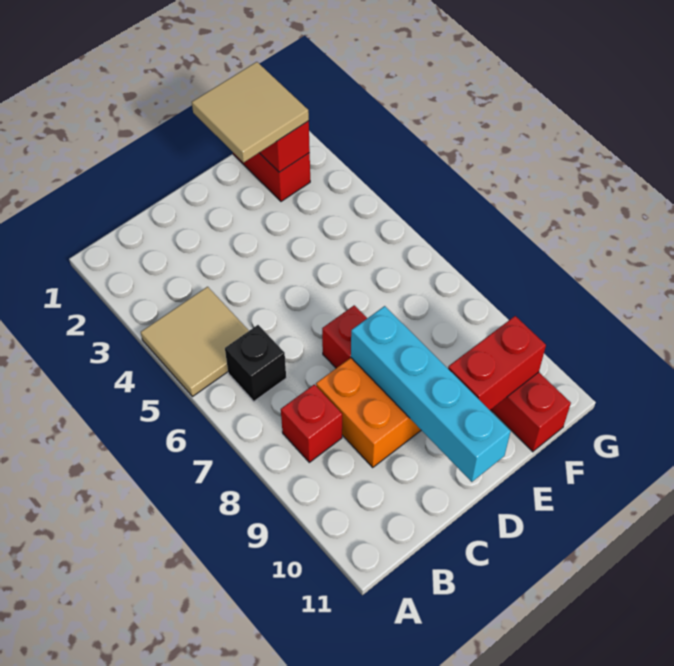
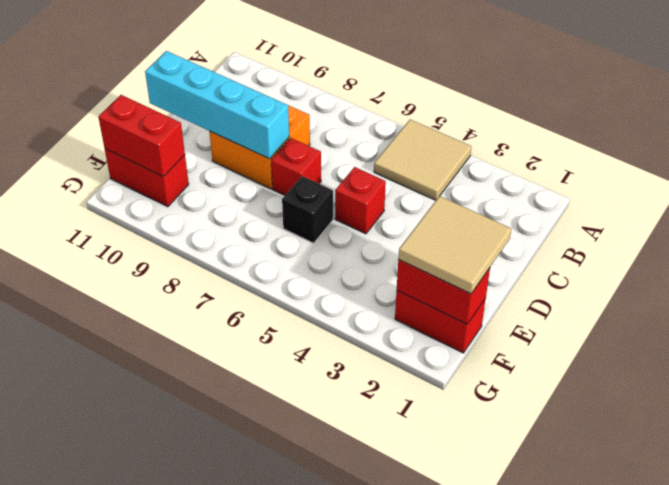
black 1x1 brick [225,325,286,401] -> black 1x1 brick moved to [282,176,333,243]
red 1x1 brick [281,384,342,462] -> red 1x1 brick moved to [335,167,386,234]
red 1x2 brick [448,316,546,410] -> red 1x2 brick turned to [99,95,185,177]

